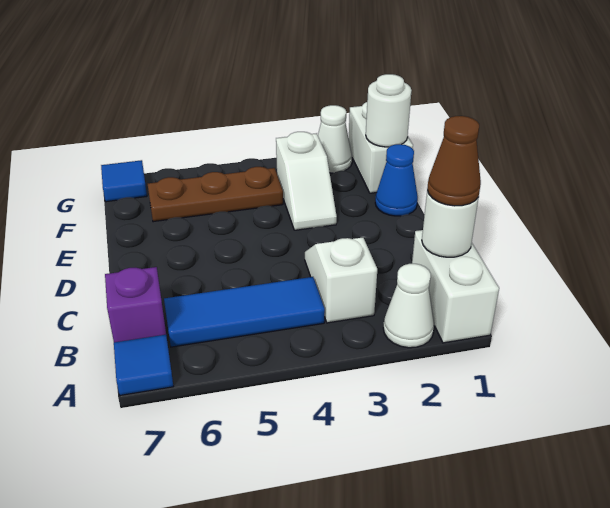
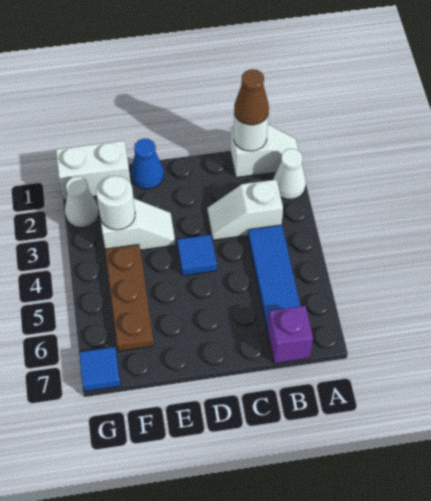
white 1x2 brick [412,230,499,343] -> white 1x2 slope [230,125,299,177]
blue 1x1 tile [114,335,173,395] -> blue 1x1 tile moved to [177,235,217,276]
white 1x1 round brick [366,74,412,147] -> white 1x1 round brick moved to [96,176,135,230]

